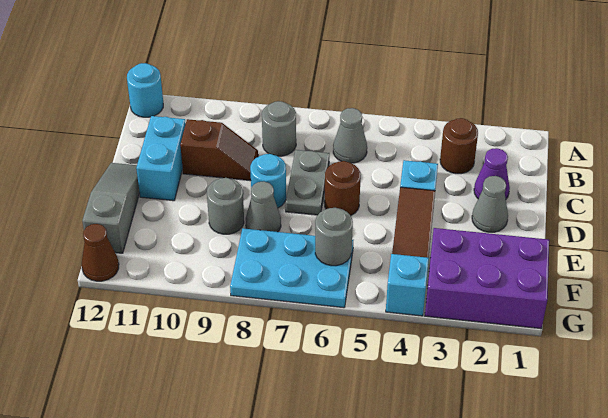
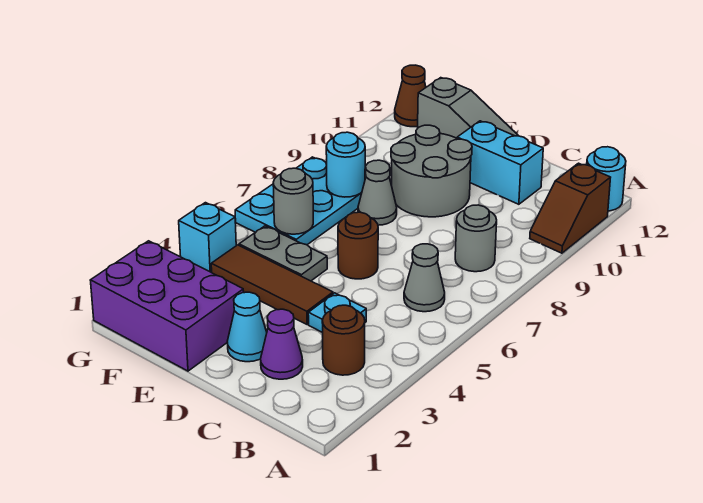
grey 1x2 plate [285,150,329,215] -> grey 1x2 plate moved to [239,226,327,281]
brown 1x2 slope [180,119,258,181] -> brown 1x2 slope moved to [530,163,611,253]
grey 1x1 cone [472,176,508,232] -> cyan 1x1 cone [227,292,267,362]
cyan 1x1 round brick [250,154,286,208] -> cyan 1x1 round brick moved to [326,132,365,197]
grey 1x1 round brick [207,178,244,234] -> grey 2x2 round brick [391,125,472,217]
purple 2x3 brick [425,228,549,329] -> purple 2x3 brick turned to [90,241,244,371]

